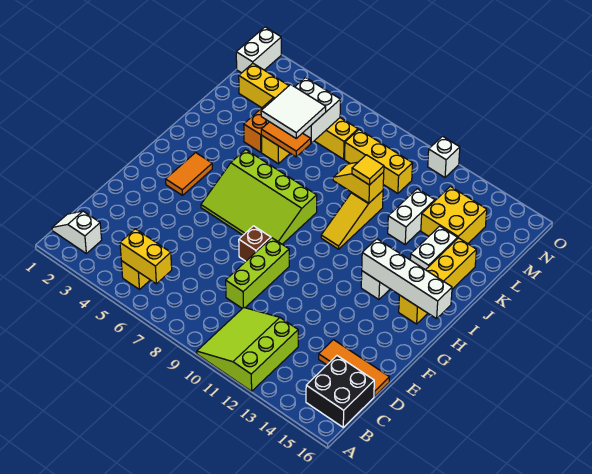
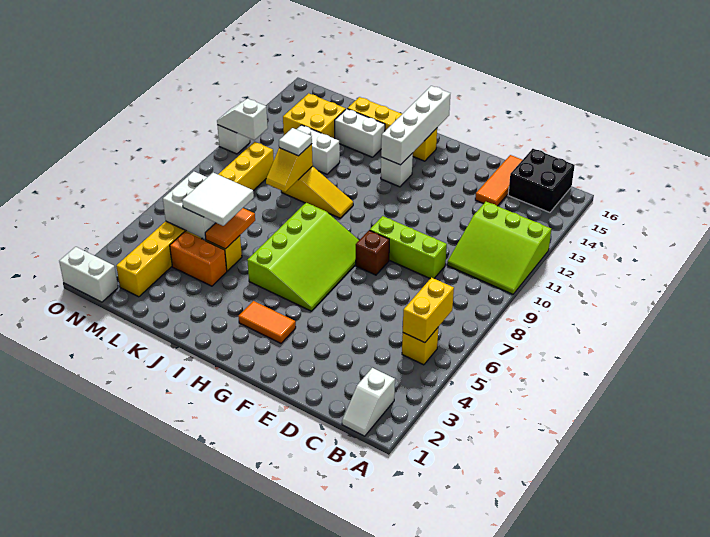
yellow 1x1 tile [352,155,384,185] -> white 1x1 tile [279,128,312,156]
none -> white 1x2 slope [217,99,268,140]

